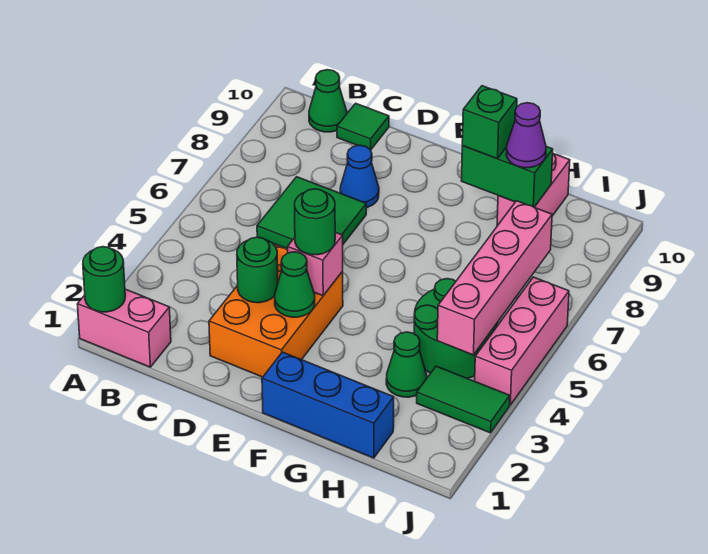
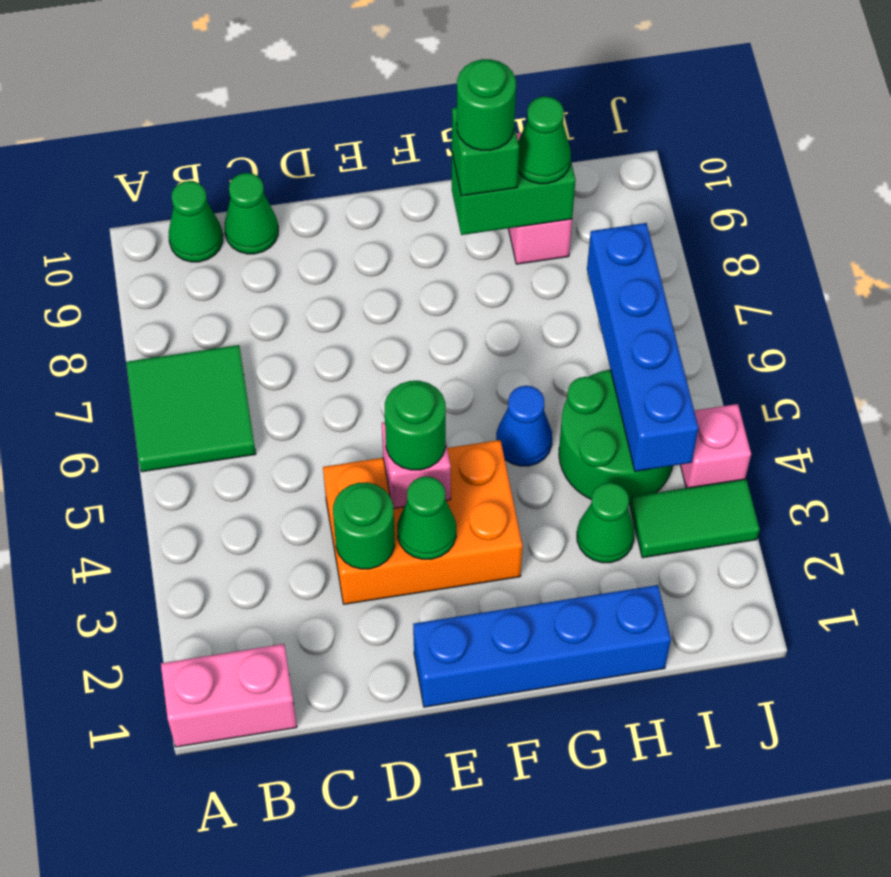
green 1x1 round brick [83,247,125,312] -> green 1x1 round brick moved to [457,59,516,150]
green 2x2 tile [257,177,366,249] -> green 2x2 tile moved to [126,345,256,472]
green 1x1 tile [337,103,389,150] -> green 1x1 cone [225,173,278,254]
orange 2x3 brick [209,244,343,377] -> orange 2x3 brick turned to [323,440,522,604]
blue 1x1 cone [340,145,379,208] -> blue 1x1 cone moved to [496,386,552,466]
blue 1x3 brick [262,352,394,458] -> blue 1x4 brick [413,585,671,707]
purple 1x1 cone [506,103,546,168] -> green 1x1 cone [518,96,571,184]
pink 1x4 brick [437,201,552,355] -> blue 1x4 brick [587,223,699,471]
pink 1x3 brick [475,277,569,405] -> pink 1x1 brick [681,404,751,488]

